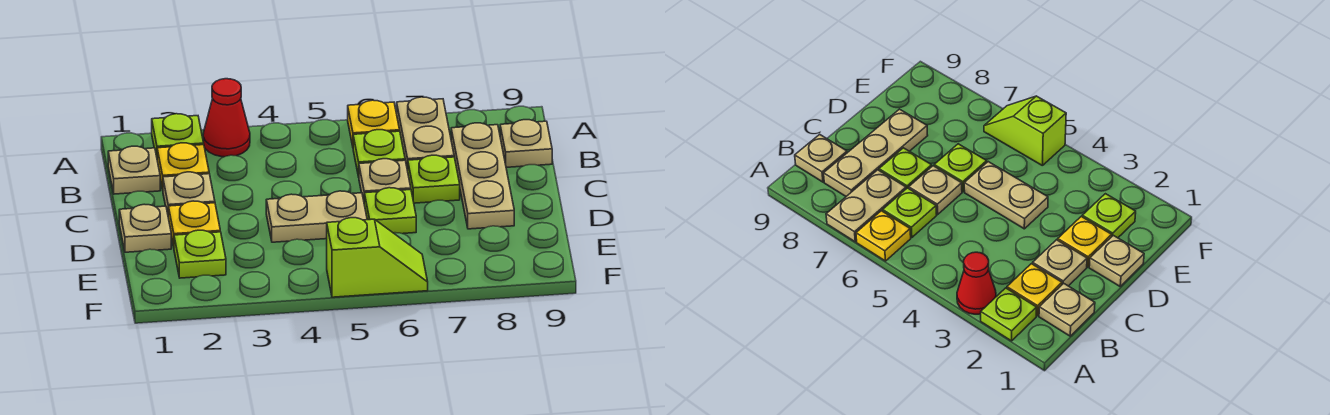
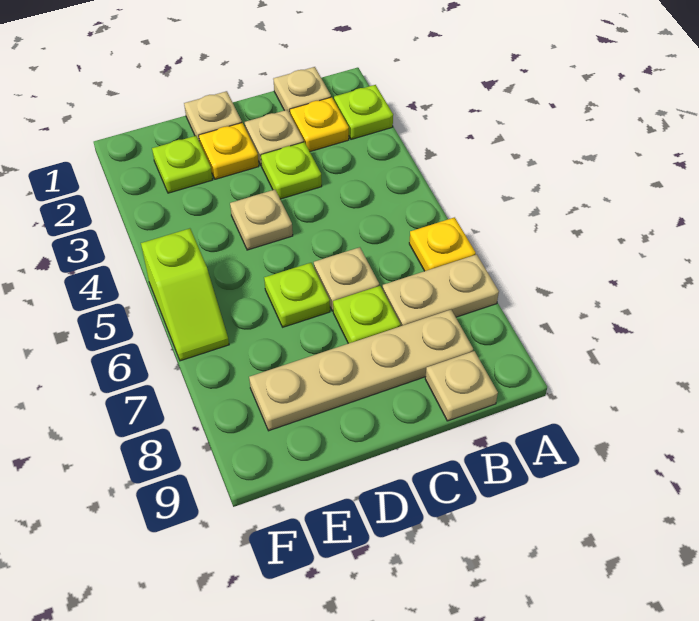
red 1x1 cone [203,79,250,157] -> none
lime 1x1 plate [353,130,405,177] -> lime 1x1 plate moved to [261,142,322,199]
tan 1x3 plate [451,123,514,229] -> tan 1x4 plate [249,310,473,431]
tan 1x2 plate [266,191,367,242] -> tan 1x1 plate [230,190,293,250]

